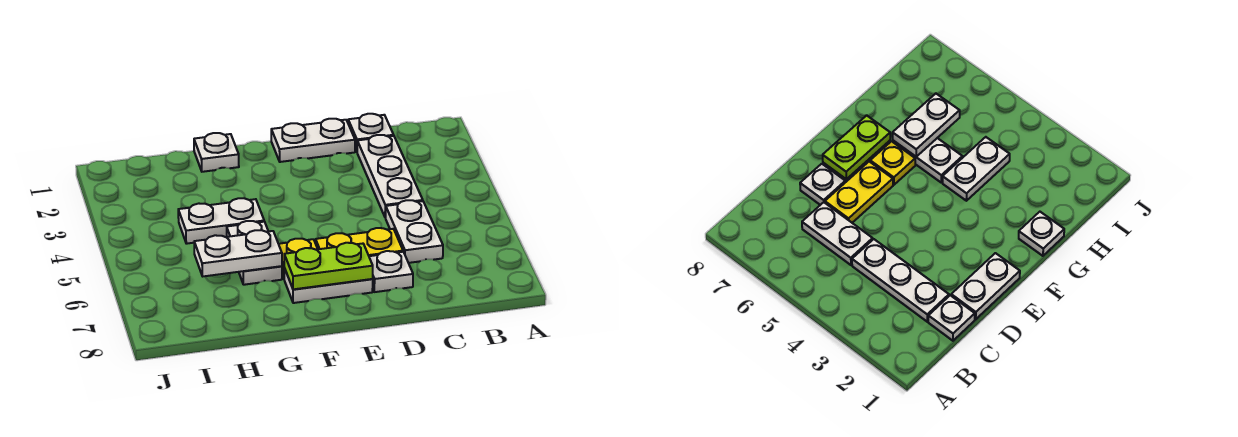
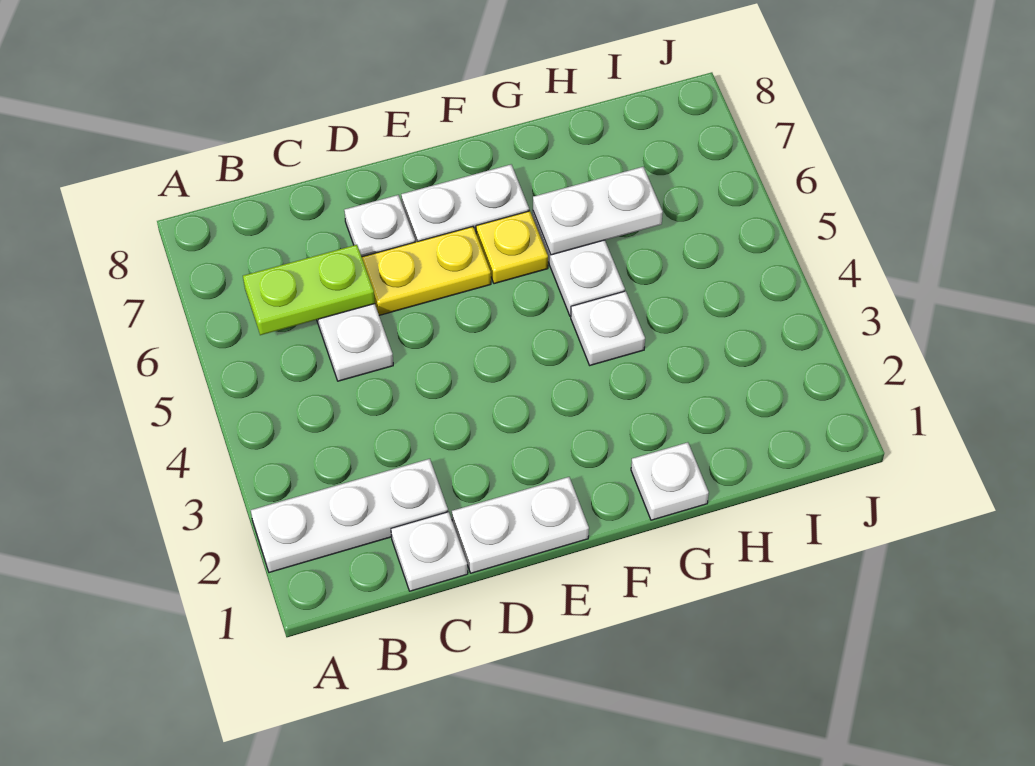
white 1x3 plate [357,135,423,218] -> white 1x3 plate turned to [251,459,448,572]
lime 1x2 plate [284,243,373,289] -> lime 1x2 plate moved to [243,245,375,335]
white 1x2 plate [178,198,264,244] -> white 1x1 plate [571,291,645,365]

